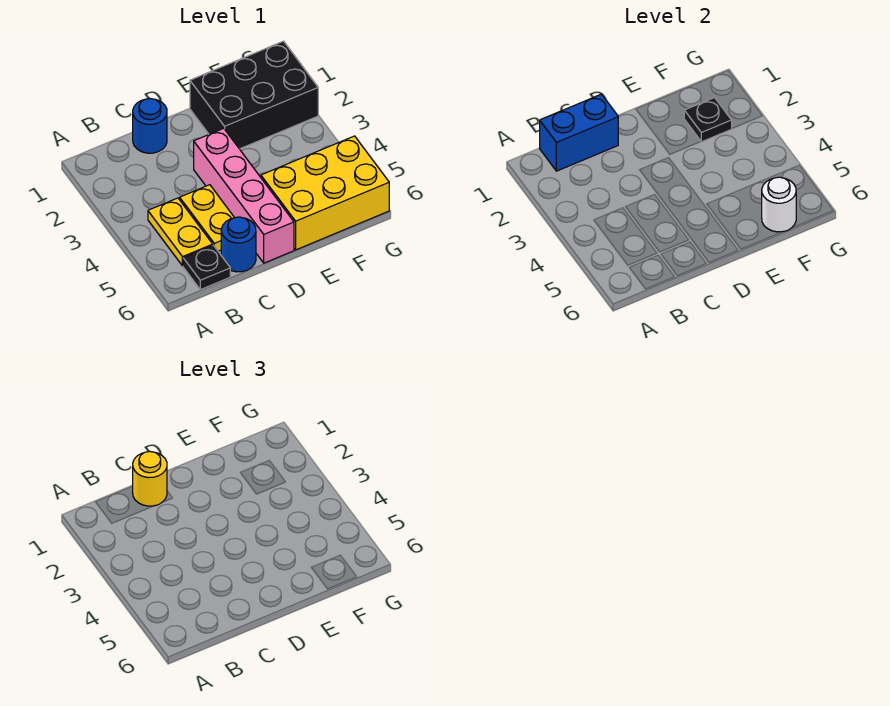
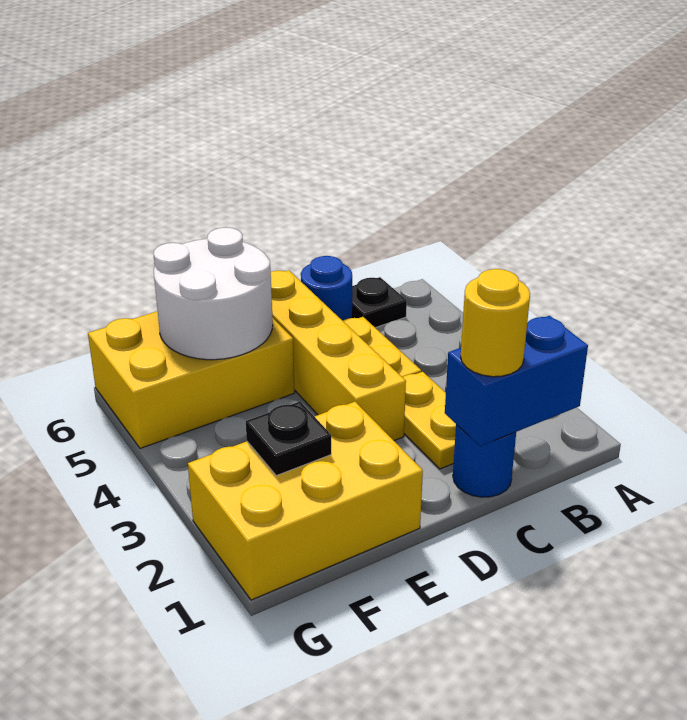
yellow 1x2 plate [148,198,213,266] -> yellow 1x2 plate moved to [403,372,456,469]
pink 1x4 brick [194,128,294,263] -> yellow 1x4 brick [271,270,406,441]
black 2x3 brick [190,41,318,149] -> yellow 2x3 brick [188,402,423,600]
white 1x1 round brick [762,177,796,232] -> white 2x2 round brick [154,227,273,360]

